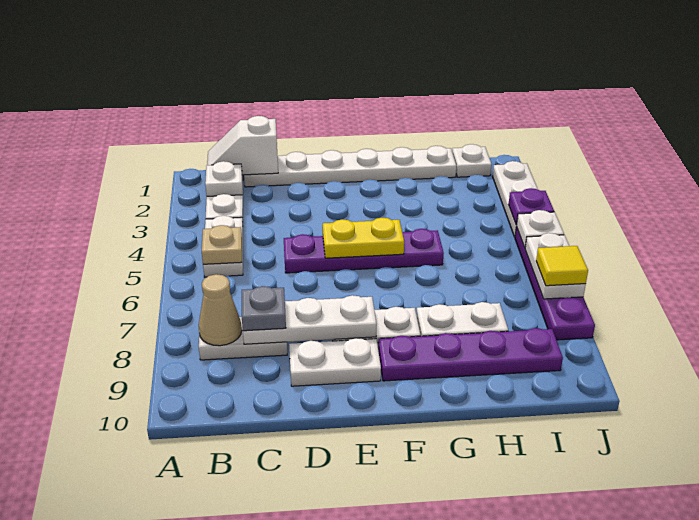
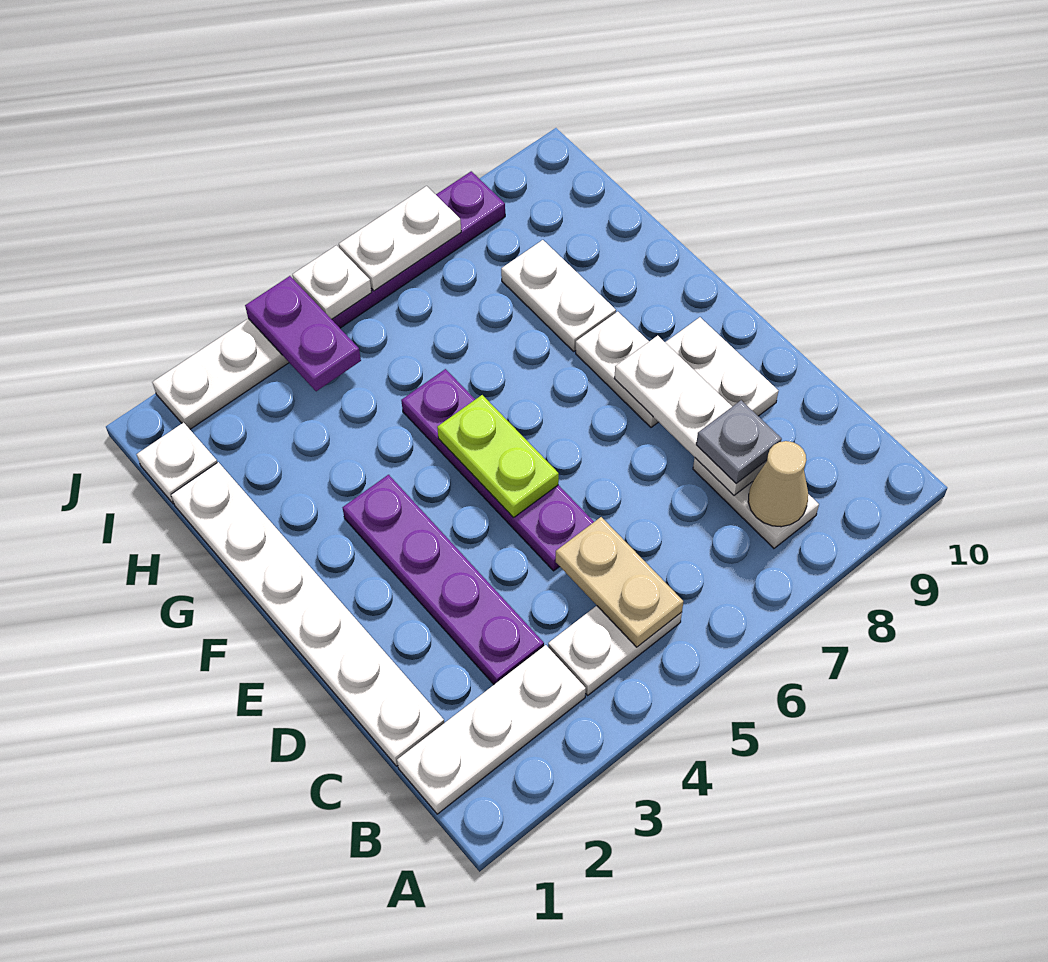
white 1x2 slope [207,116,278,175] -> none
white 1x1 plate [205,161,242,196] -> none
tan 1x1 plate [202,225,242,264] -> tan 1x2 plate [556,517,683,647]
yellow 1x2 plate [323,218,404,258] -> lime 1x2 plate [437,395,559,518]
purple 1x4 plate [378,328,563,381] -> purple 1x4 plate moved to [342,475,544,684]
purple 1x1 plate [508,188,554,225] -> purple 1x2 plate [245,276,361,391]
yellow 1x1 tile [536,246,588,286] -> none

